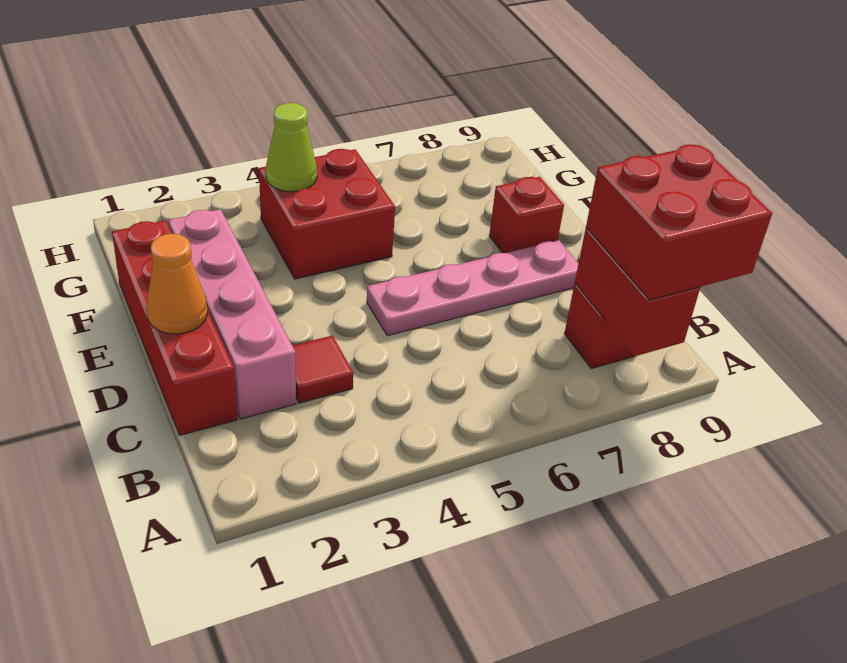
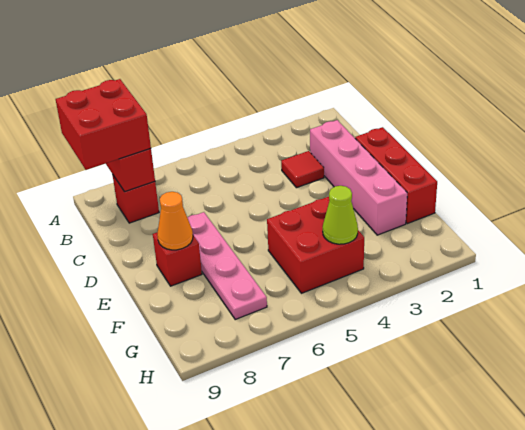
red 1x4 brick [112,220,237,435] -> red 1x3 brick [355,127,437,224]
orange 1x1 cone [146,234,208,334] -> orange 1x1 cone moved to [157,192,193,250]
pink 1x4 plate [367,240,579,336] -> pink 1x4 plate turned to [187,212,267,319]

